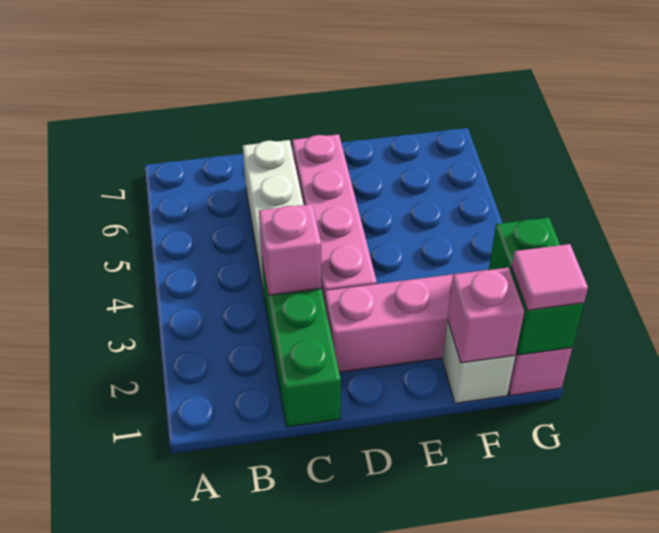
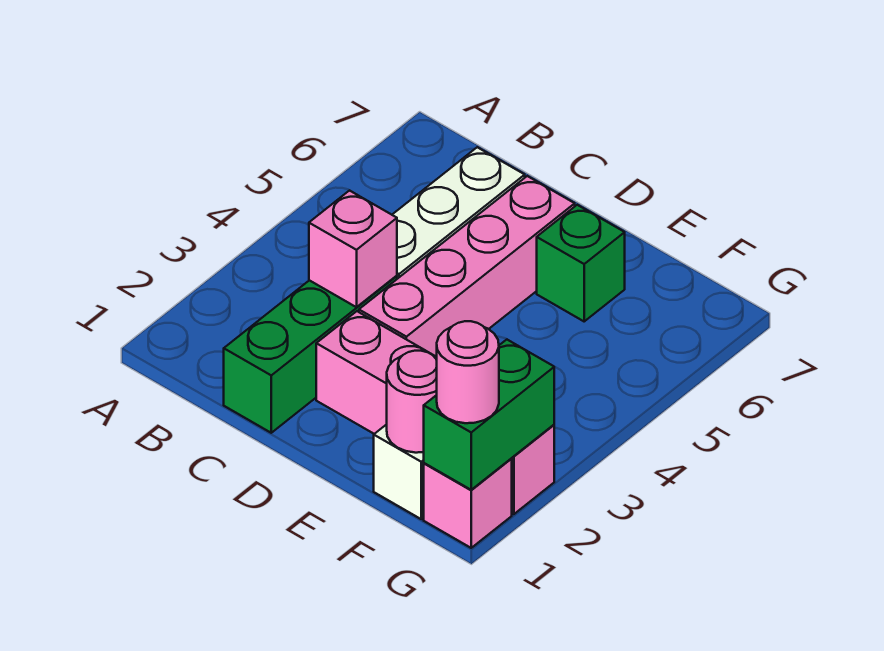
none -> green 1x1 brick [537,205,625,321]
pink 1x1 brick [448,268,524,363] -> pink 1x1 round brick [387,351,437,453]
pink 1x1 tile [512,244,588,310] -> pink 1x1 round brick [437,321,499,423]

